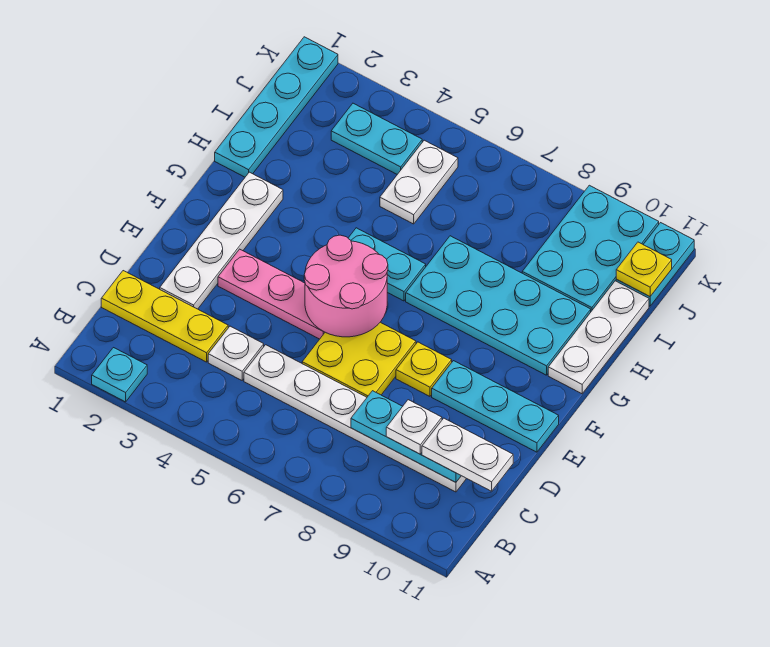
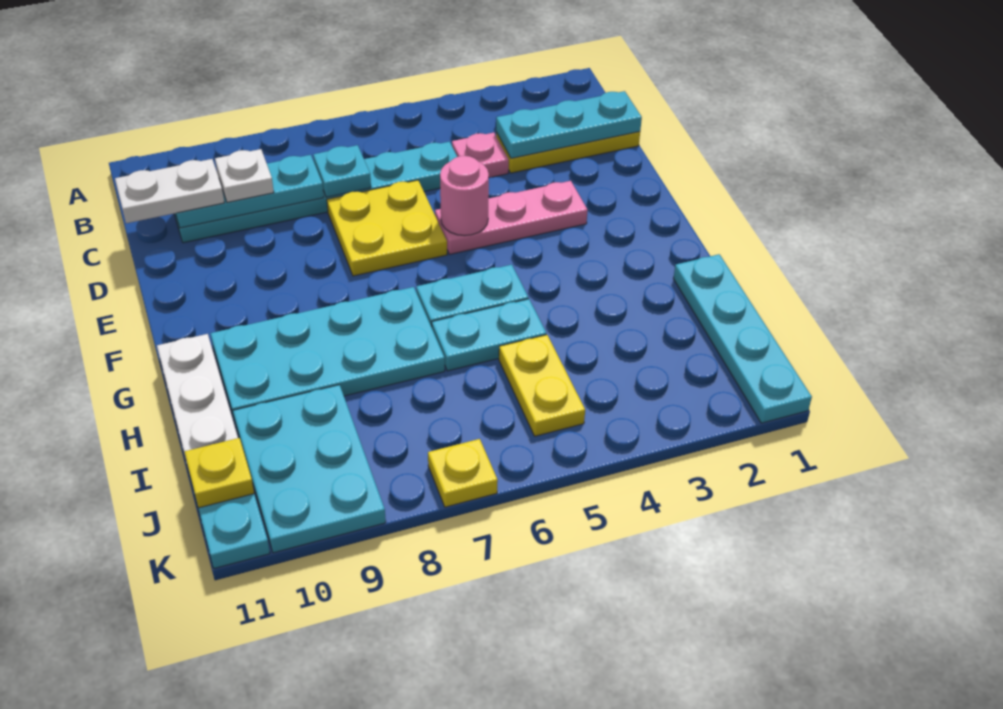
cyan 1x1 plate [92,348,147,402] -> cyan 1x1 plate moved to [313,145,371,197]
white 1x1 plate [208,326,264,380] -> pink 1x1 plate [452,133,509,178]
white 1x6 plate [244,345,466,492] -> cyan 1x6 plate [174,142,457,243]
white 1x4 plate [160,172,283,309] -> none
pink 2x2 round brick [304,235,388,337] -> pink 1x1 round brick [440,156,489,236]
yellow 1x1 plate [396,342,452,396] -> yellow 1x1 plate moved to [428,439,498,507]
cyan 1x3 plate [432,361,559,452] -> cyan 1x3 plate moved to [496,91,642,158]
white 1x2 plate [380,140,458,224] -> yellow 1x2 plate [499,335,585,436]
cyan 1x2 plate [331,103,422,174] -> cyan 1x2 plate moved to [432,299,546,371]

